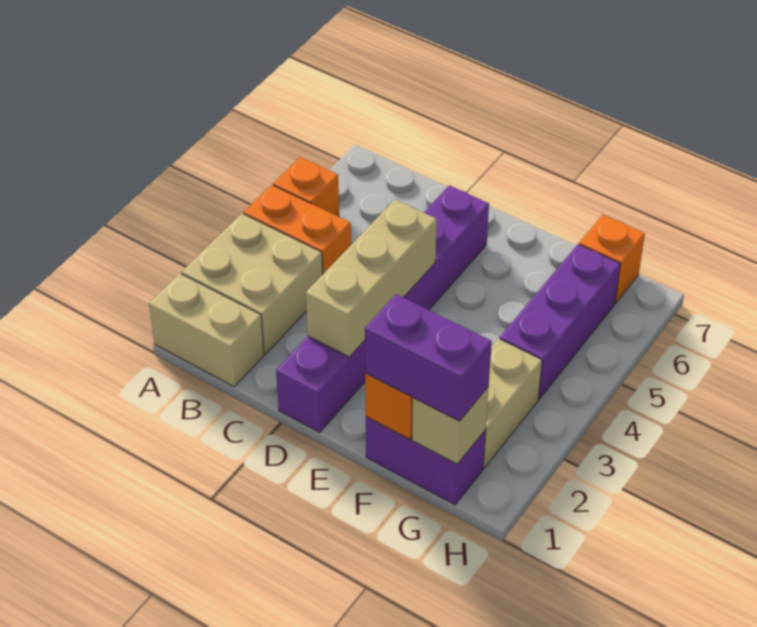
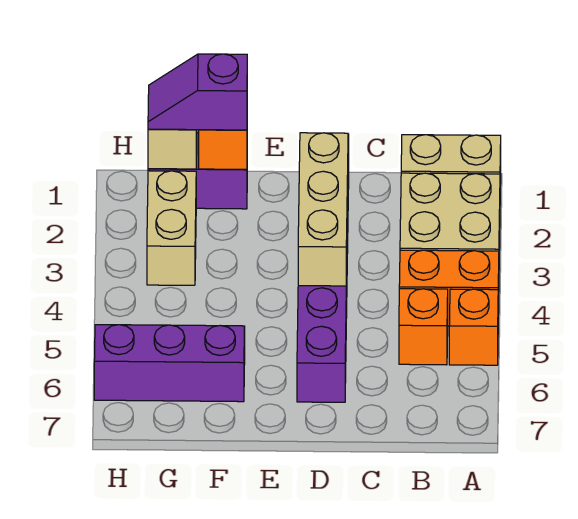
purple 1x2 brick [365,294,492,421] -> purple 1x2 slope [148,54,247,130]
purple 1x3 brick [500,244,620,399] -> purple 1x3 brick turned to [94,325,245,402]
orange 1x1 brick [579,215,645,303] -> orange 1x1 brick moved to [399,289,448,365]

